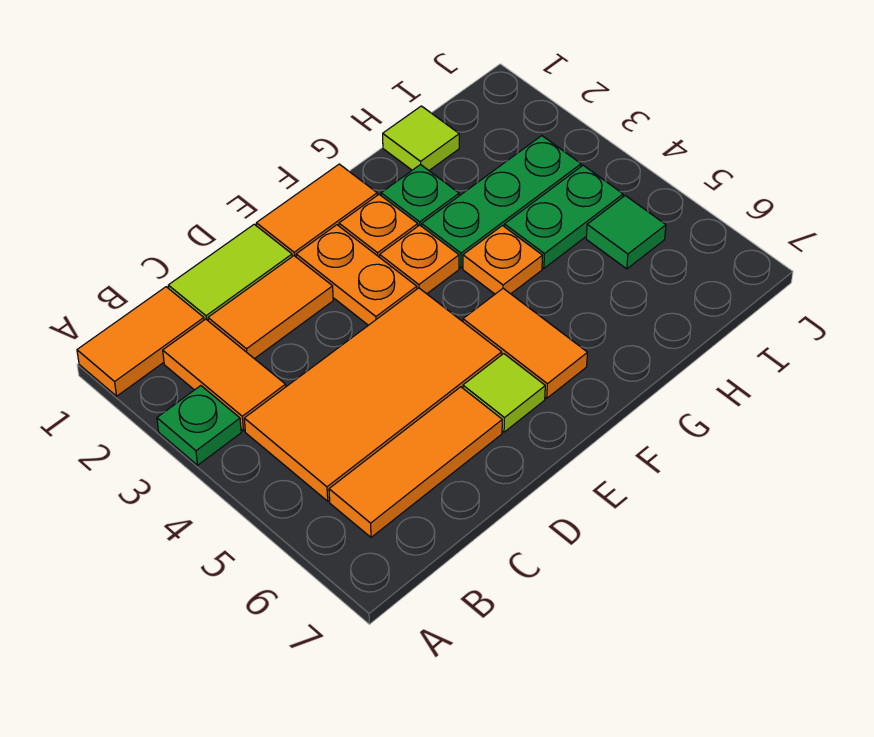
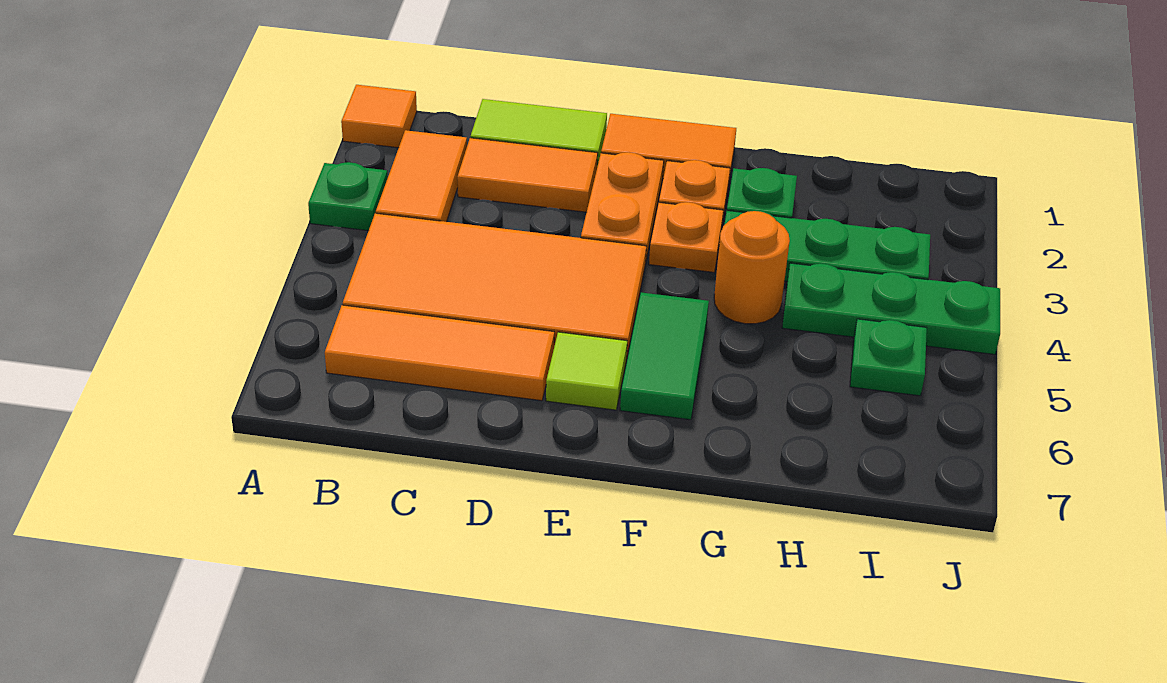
orange 1x2 tile [77,287,204,396] -> orange 1x1 tile [341,85,417,148]
orange 1x2 tile [463,288,588,398] -> green 1x2 tile [620,293,709,420]
orange 1x1 plate [463,226,543,294] -> orange 1x1 round brick [714,211,790,324]
lime 1x1 tile [383,106,459,170] -> none
green 1x2 plate [504,165,623,268] -> green 1x3 plate [782,263,1000,354]
green 1x1 tile [586,196,666,269] -> green 1x1 plate [850,319,927,396]

